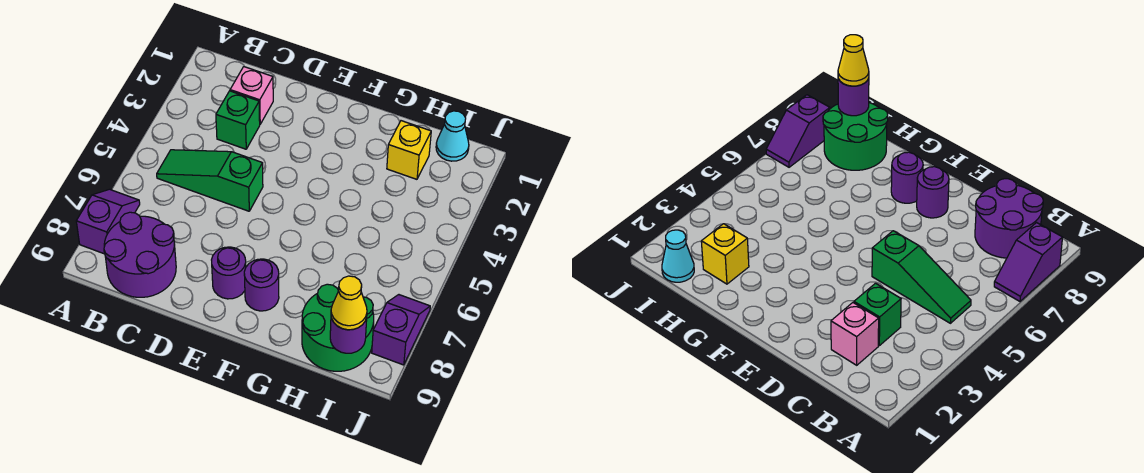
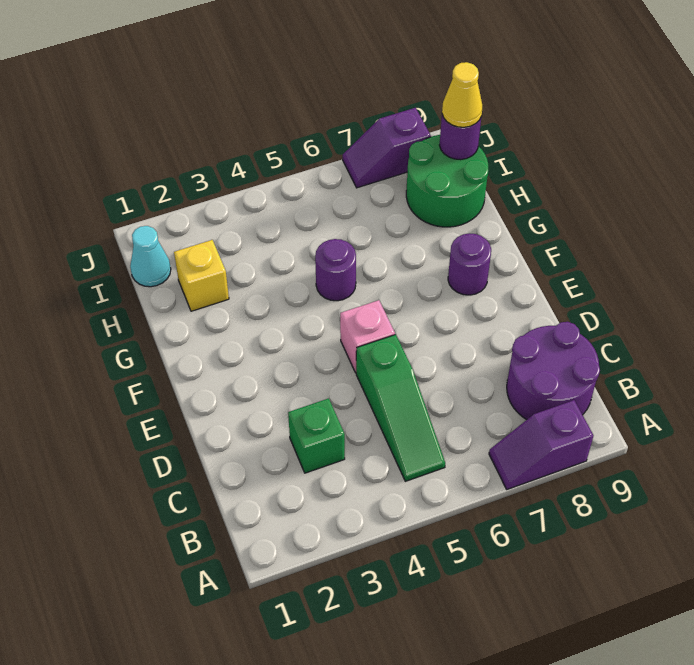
pink 1x1 brick [230,67,273,124] -> pink 1x1 brick moved to [340,300,395,373]
purple 1x1 round brick [212,247,246,299] -> purple 1x1 round brick moved to [315,239,356,301]

